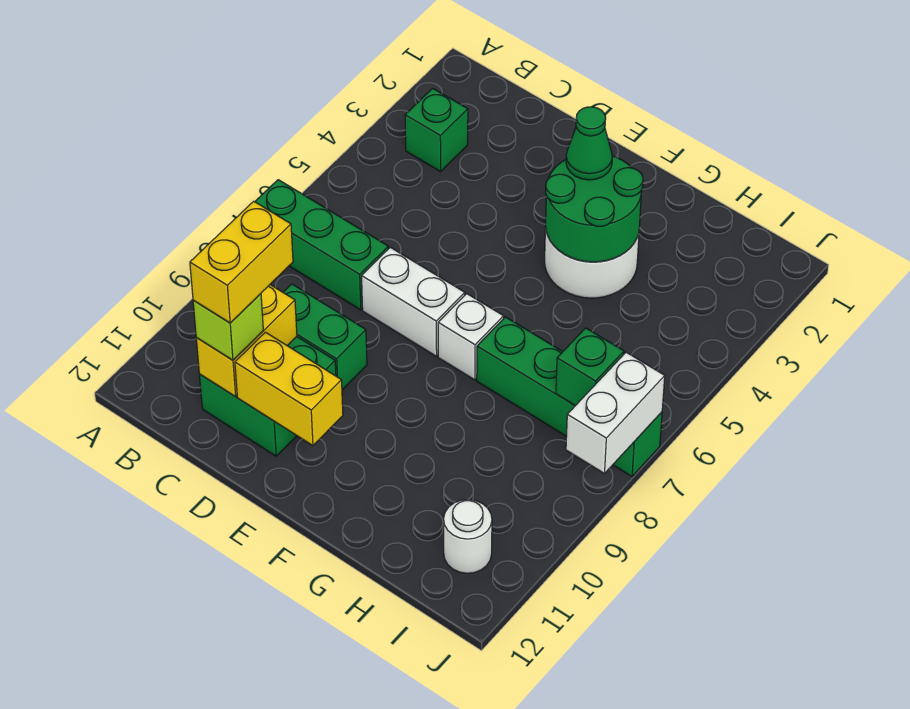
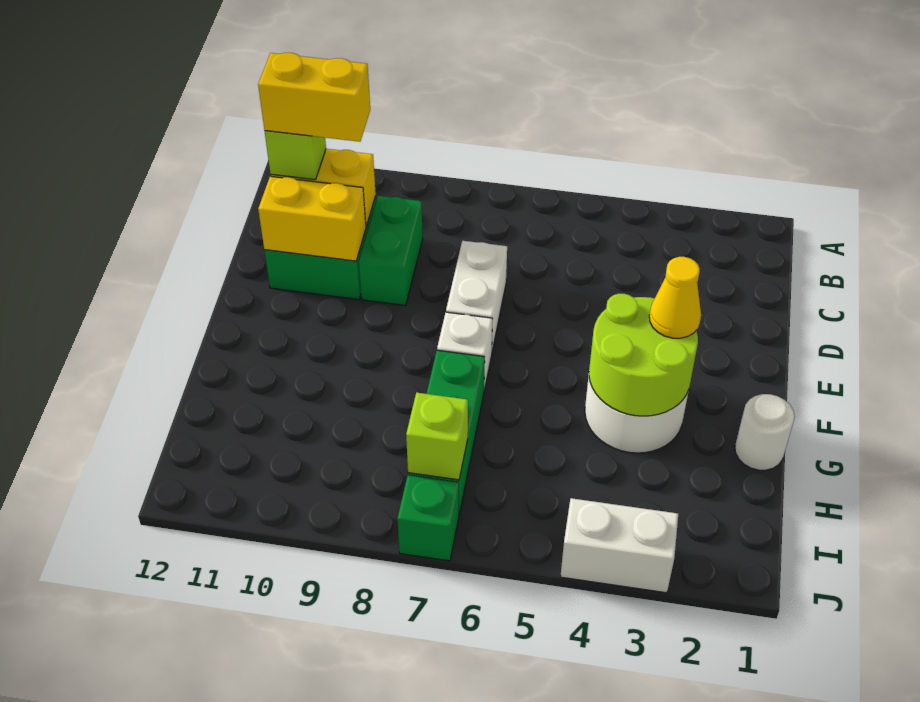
green 1x3 brick [255,180,388,310] -> none
green 1x1 brick [405,88,468,172] -> none
yellow 1x2 brick [235,332,343,446] -> yellow 1x2 brick turned to [258,176,366,261]
green 2x2 round brick [546,156,643,262] -> lime 2x2 round brick [589,294,698,416]
green 1x1 cone [566,107,612,180] -> yellow 1x1 cone [649,257,701,338]
green 1x1 brick [556,328,624,406] -> lime 1x1 brick [406,392,468,480]
white 1x1 round brick [444,500,492,573] -> white 1x1 round brick moved to [735,394,795,470]
white 1x2 brick [566,352,665,474] -> white 1x2 brick moved to [560,498,678,593]

